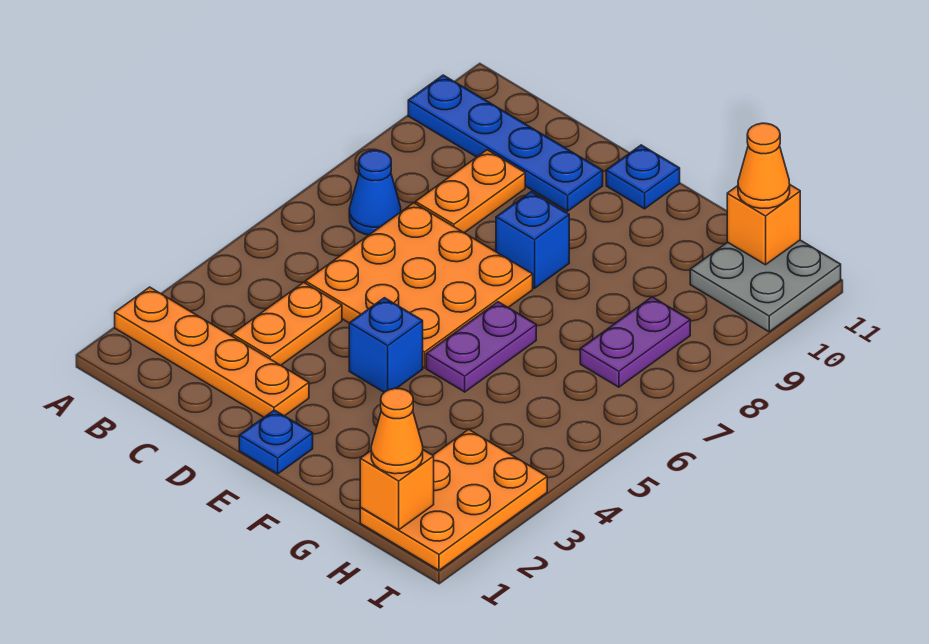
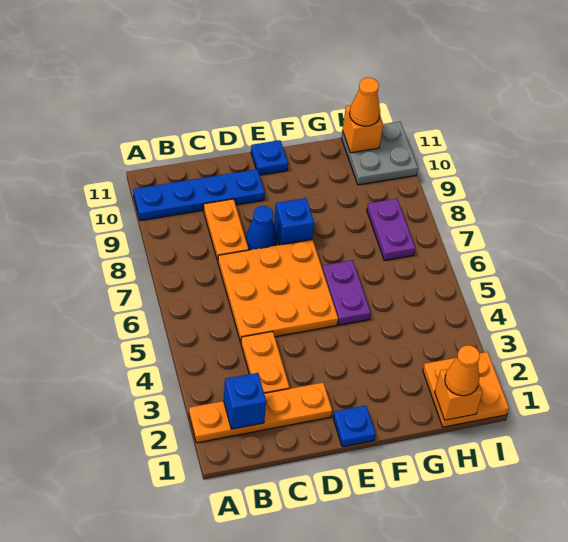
blue 1x1 cone [349,150,401,235] -> blue 1x1 cone moved to [246,206,277,250]
blue 1x1 brick [349,298,423,392] -> blue 1x1 brick moved to [224,373,266,429]
orange 2x3 plate [360,429,547,570] -> orange 2x2 plate [423,352,509,427]

